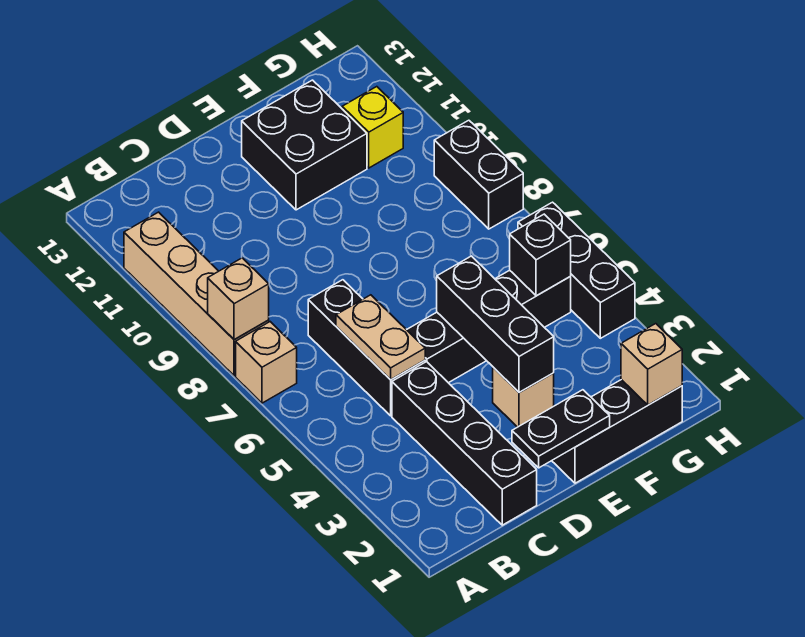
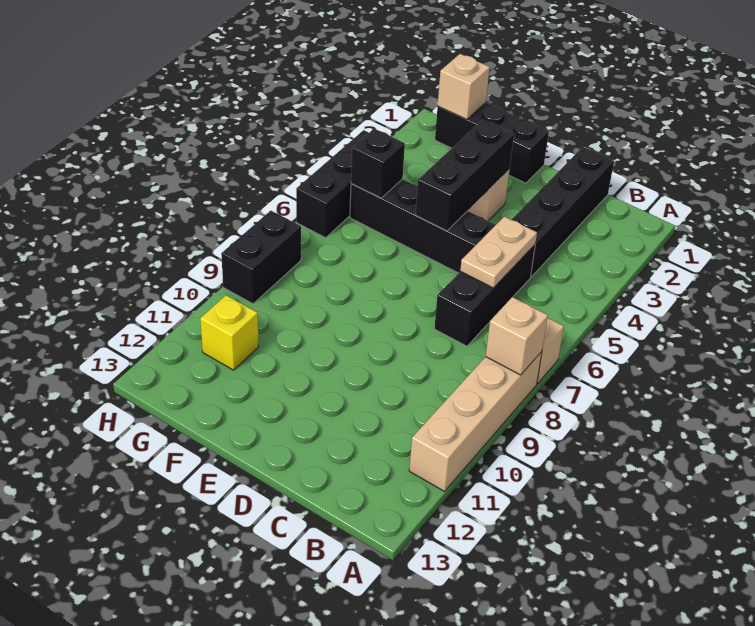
black 1x2 plate [512,390,610,468] -> none
black 2x2 brick [242,80,367,210] -> none

